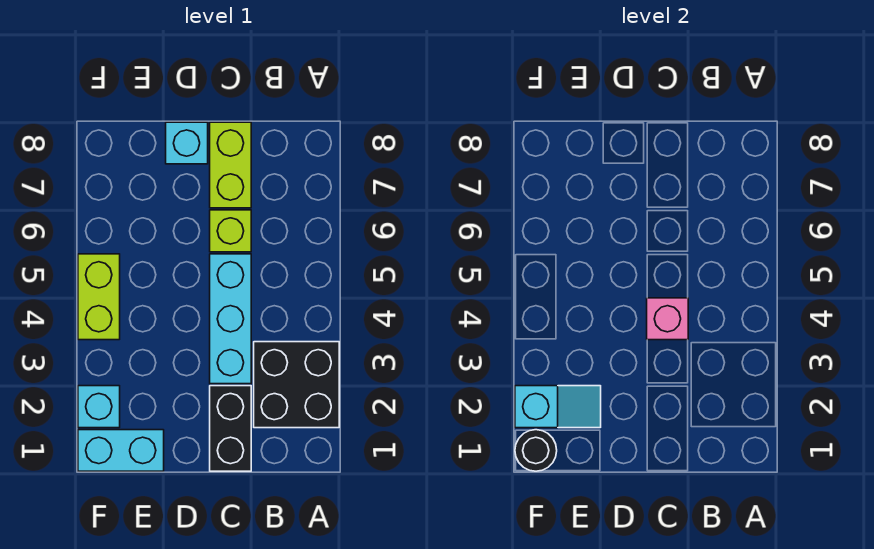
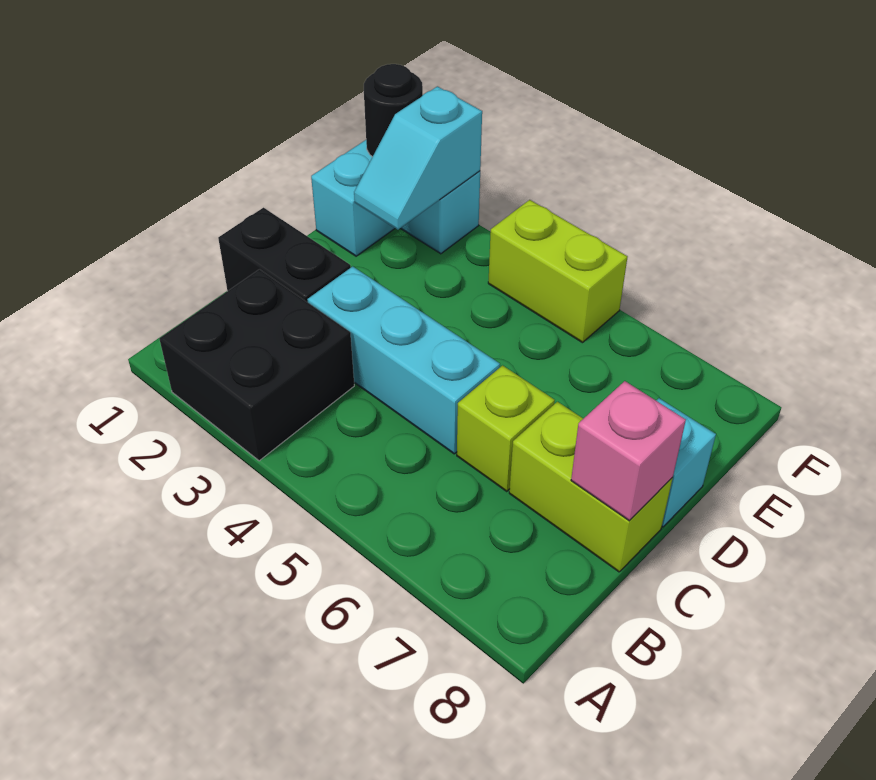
pink 1x1 brick [647,298,688,340] -> pink 1x1 brick moved to [571,381,686,521]

